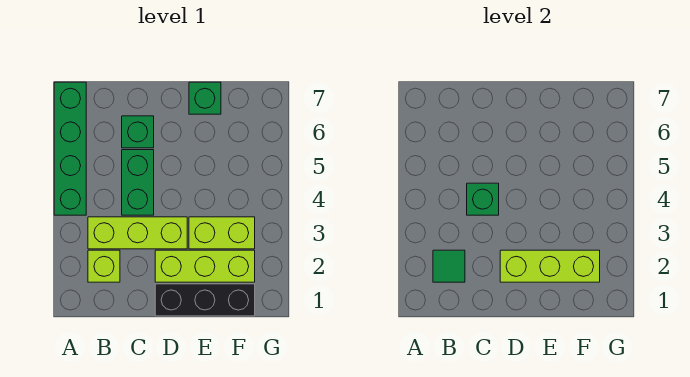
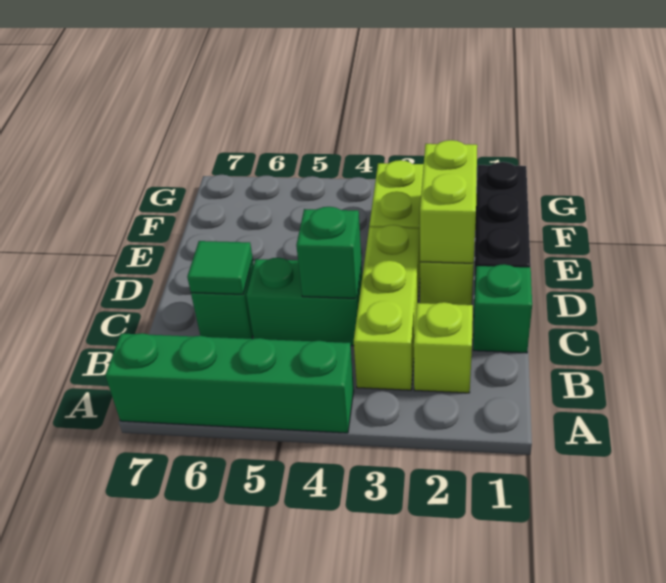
green 1x1 tile [433,250,465,282] -> green 1x1 tile moved to [187,241,253,294]
lime 1x3 brick [500,250,600,282] -> lime 1x2 brick [420,140,477,263]
green 1x1 brick [189,82,221,114] -> green 1x1 brick moved to [473,264,532,353]

